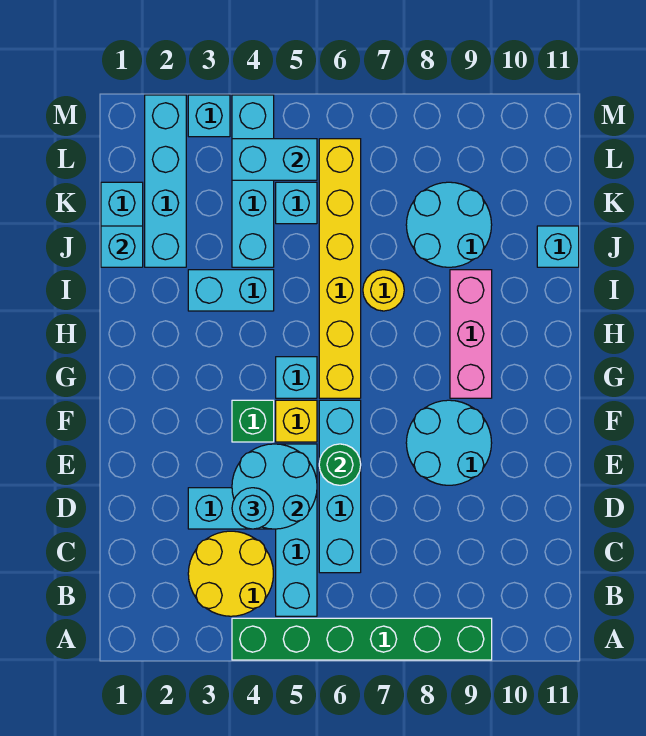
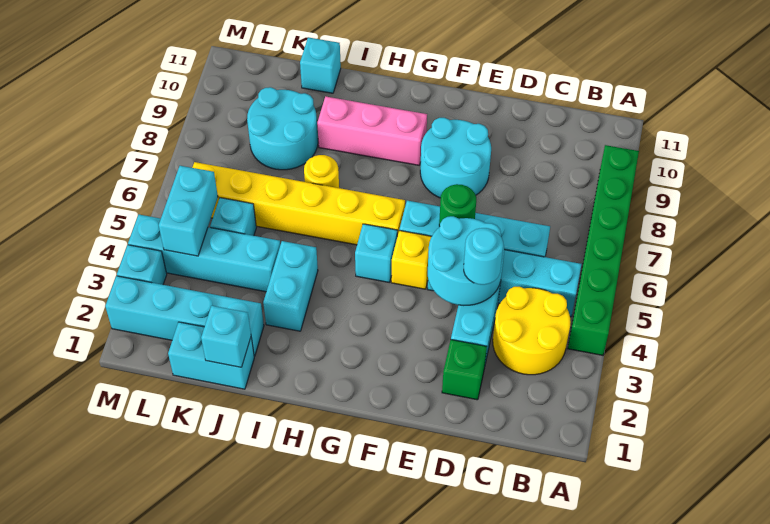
green 1x1 brick [232,400,274,442] -> green 1x1 brick moved to [442,340,487,400]

